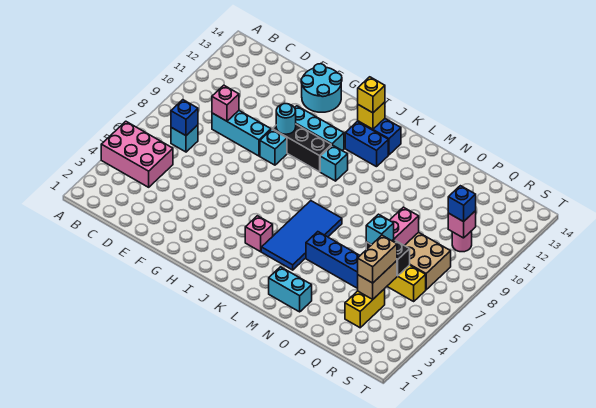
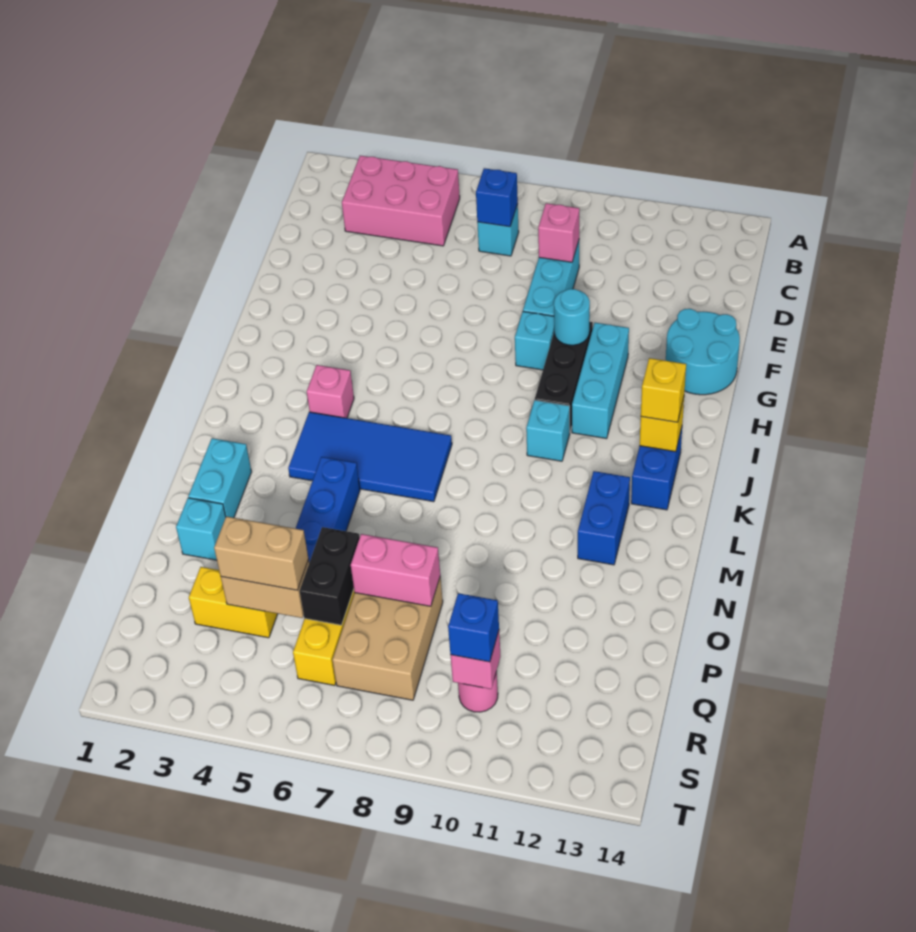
pink 2x3 brick [101,121,173,187] -> pink 2x3 brick turned to [342,156,460,246]
blue 1x2 brick [345,121,388,167] -> blue 1x2 brick moved to [578,471,630,565]
cyan 1x1 brick [366,214,394,245] -> cyan 1x1 brick moved to [176,498,226,560]

